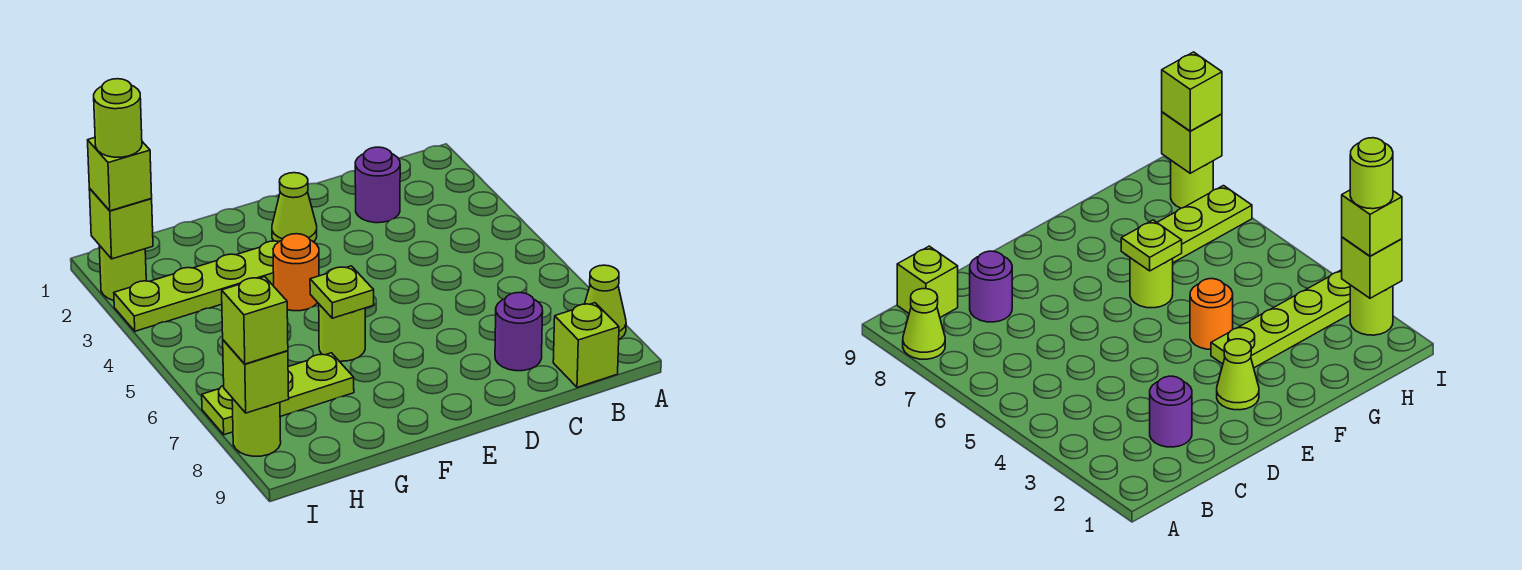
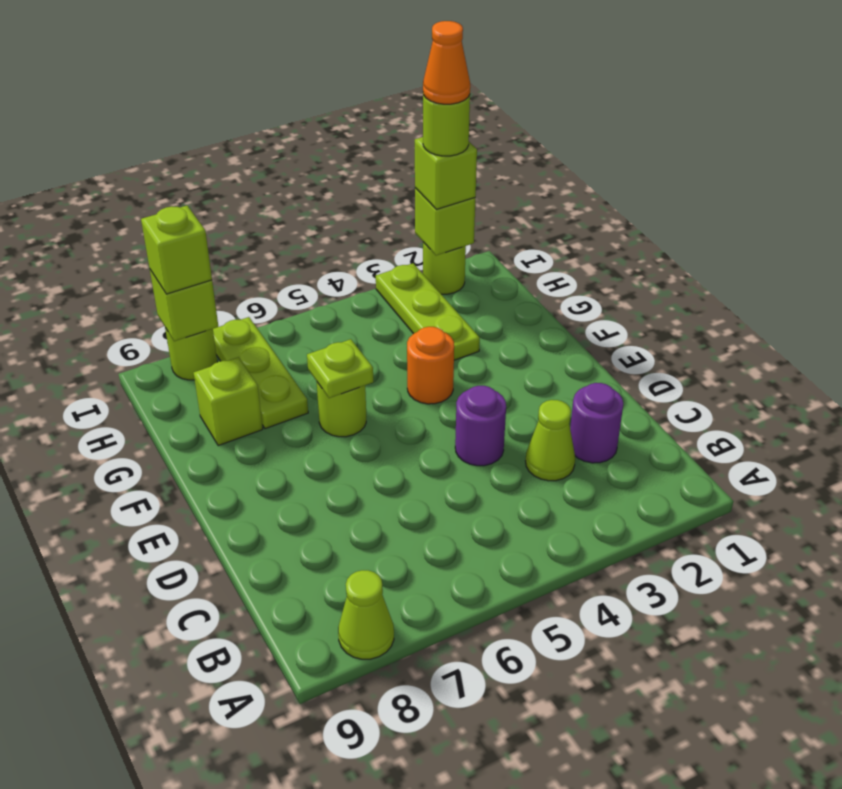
lime 1x1 brick [553,303,619,387] -> lime 1x1 brick moved to [194,357,263,446]
purple 1x1 round brick [495,293,543,371] -> purple 1x1 round brick moved to [455,386,506,466]
lime 1x1 cone [272,173,317,242] -> lime 1x1 cone moved to [526,400,575,481]
lime 1x4 plate [114,241,278,331] -> lime 1x3 plate [376,263,480,360]
none -> orange 1x1 cone [423,21,470,104]

